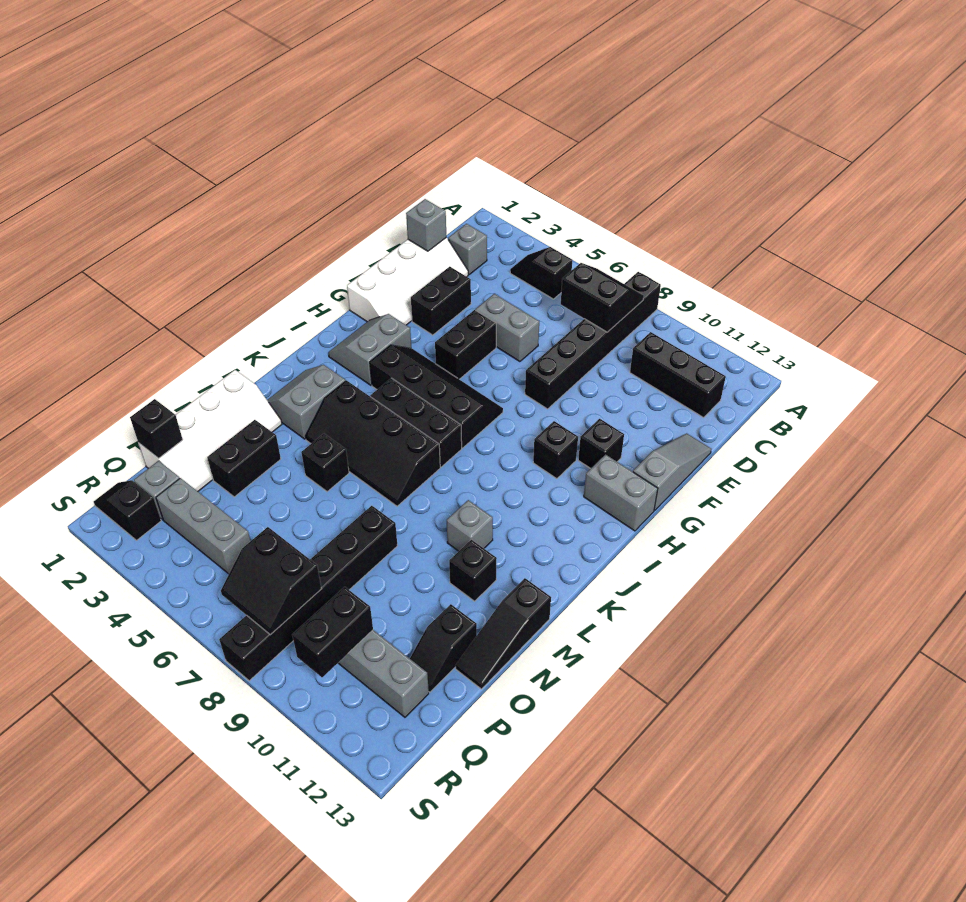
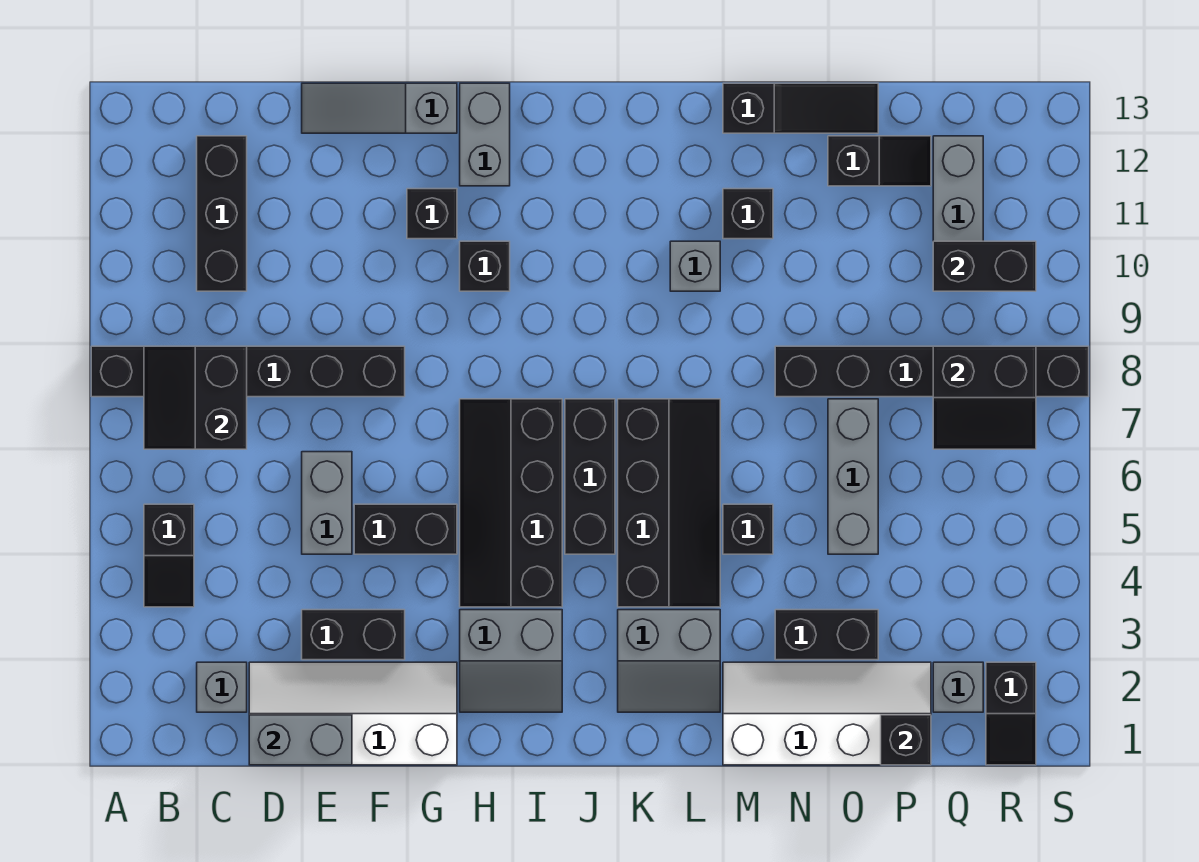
grey 1x1 brick [406,199,446,251] -> grey 1x2 brick [249,715,352,765]
grey 1x3 brick [156,478,250,574] -> grey 1x3 brick moved to [828,399,878,554]
black 2x2 slope [221,527,321,635] -> black 2x2 slope turned to [933,346,1036,449]

